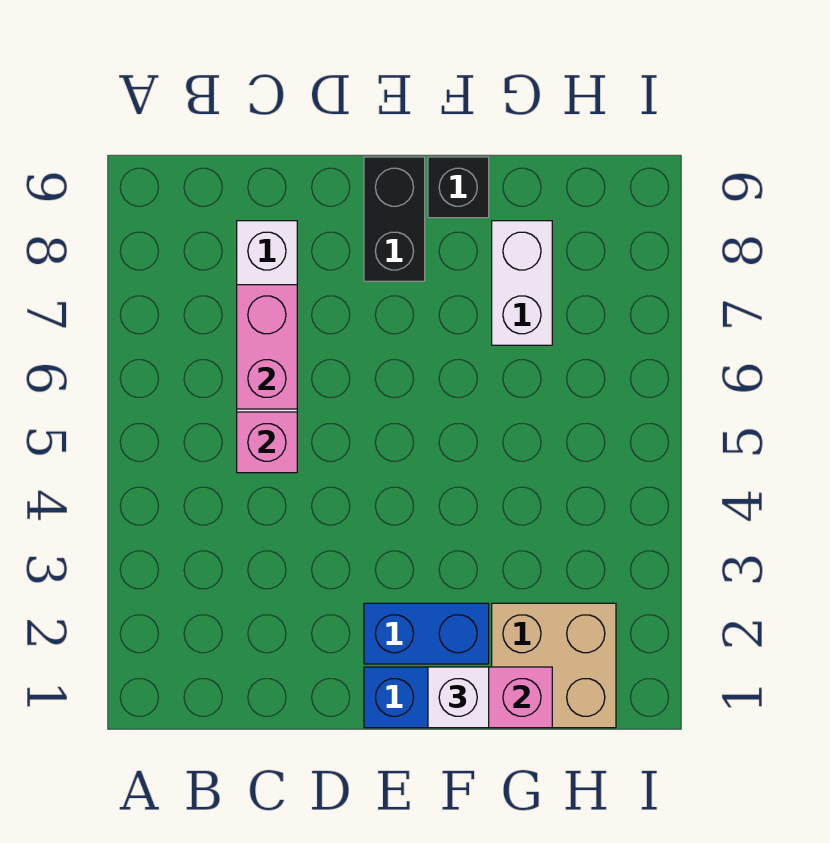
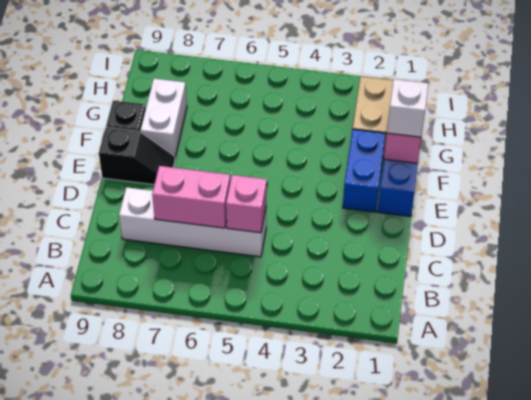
black 1x2 brick [364,157,425,281] -> black 1x2 slope [99,127,175,185]
white 1x2 brick [492,221,552,345] -> white 1x2 brick turned to [140,79,187,157]

